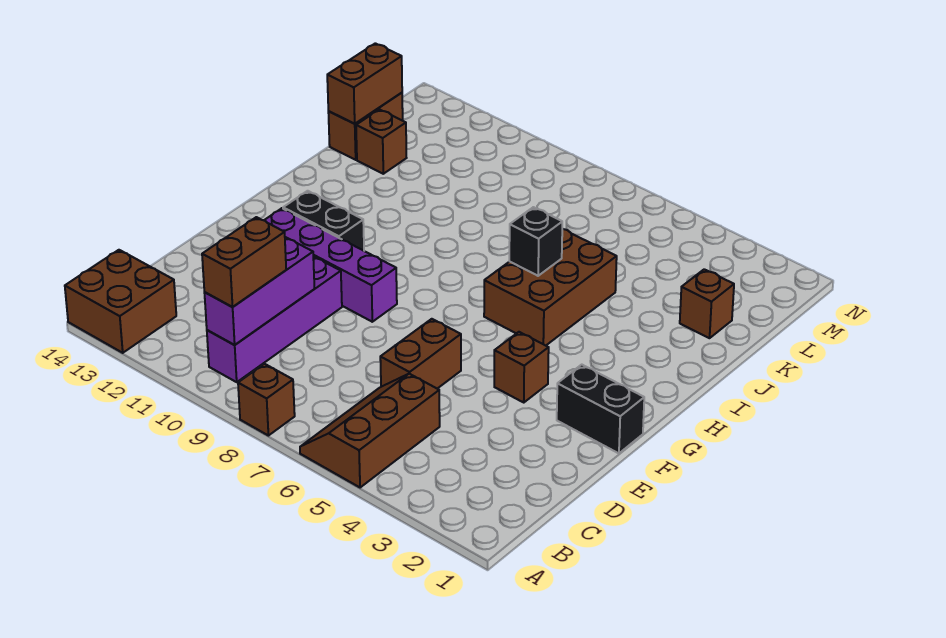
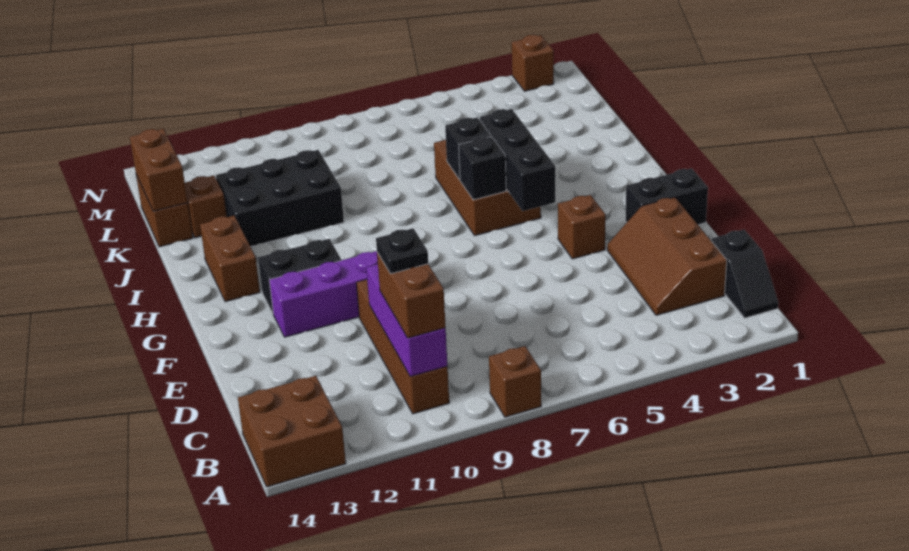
brown 2x3 slope [300,374,440,488] -> brown 2x3 slope moved to [607,197,727,315]
none -> black 1x2 slope [711,230,778,318]
purple 1x4 brick [207,256,342,382] -> brown 1x4 brick [356,279,449,414]
none -> black 1x1 plate [376,228,428,274]
brown 1x2 brick [380,319,461,389] -> brown 1x2 brick moved to [200,216,260,302]
none -> black 1x3 brick [480,109,555,211]
none -> black 1x1 brick [459,136,506,200]
none -> black 2x3 brick [216,150,344,247]
brown 1x1 brick [680,269,734,338] -> brown 1x1 brick moved to [512,35,554,91]

